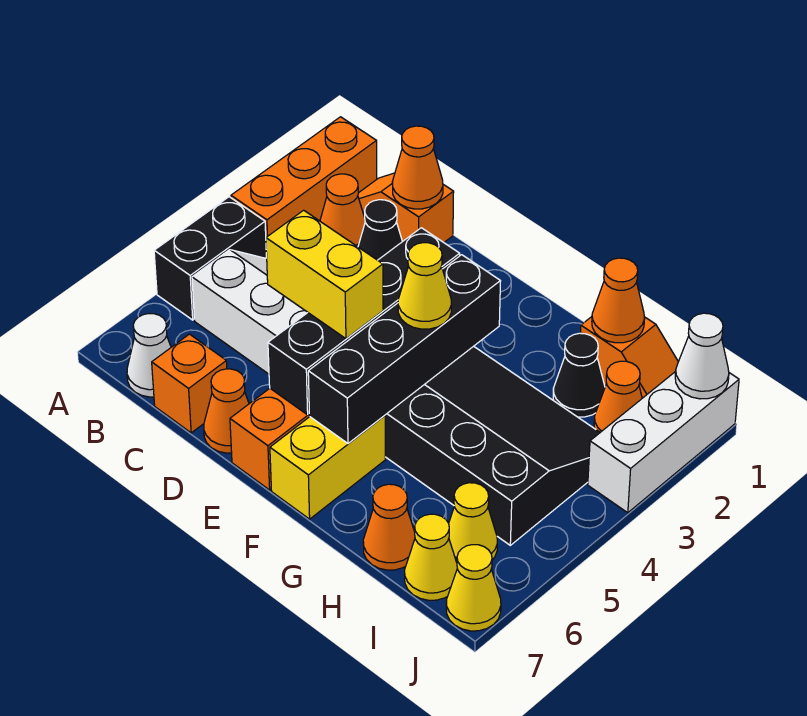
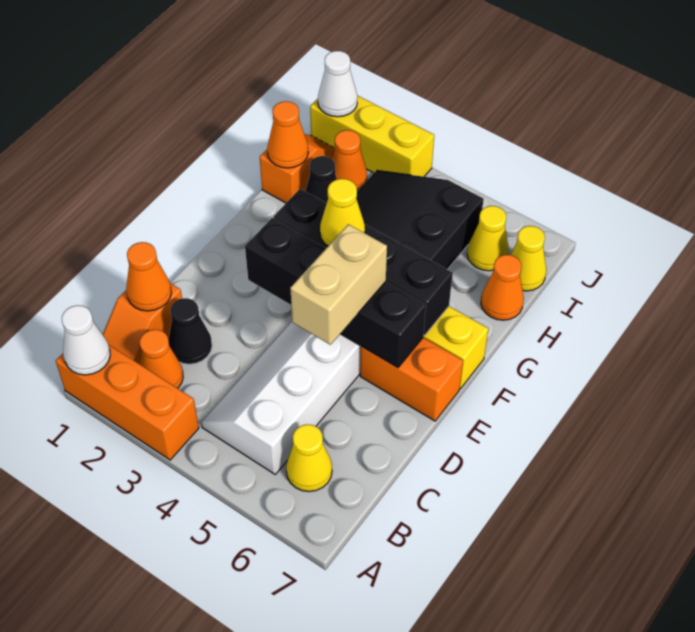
black 1x2 brick [154,197,266,320] -> none
white 1x1 cone [127,314,171,397] -> white 1x1 cone moved to [62,305,110,375]
orange 1x1 brick [152,334,227,433] -> none
yellow 1x2 brick [266,210,383,339] -> tan 1x2 brick [290,224,387,345]
orange 1x1 cone [204,369,249,453] -> none
white 1x3 brick [588,371,739,513] -> yellow 1x3 brick [310,95,434,177]
yellow 1x1 cone [446,545,501,631] -> yellow 1x1 cone moved to [286,424,332,492]

